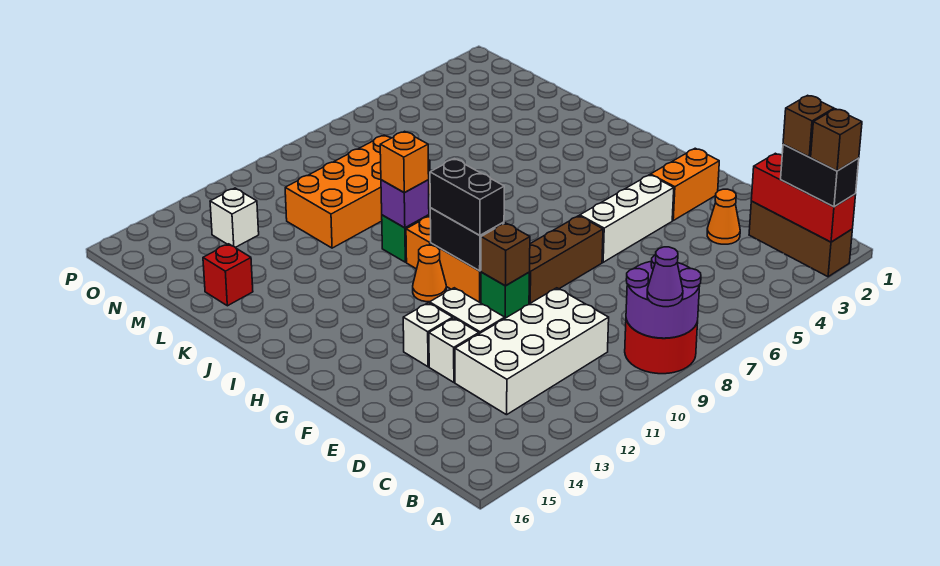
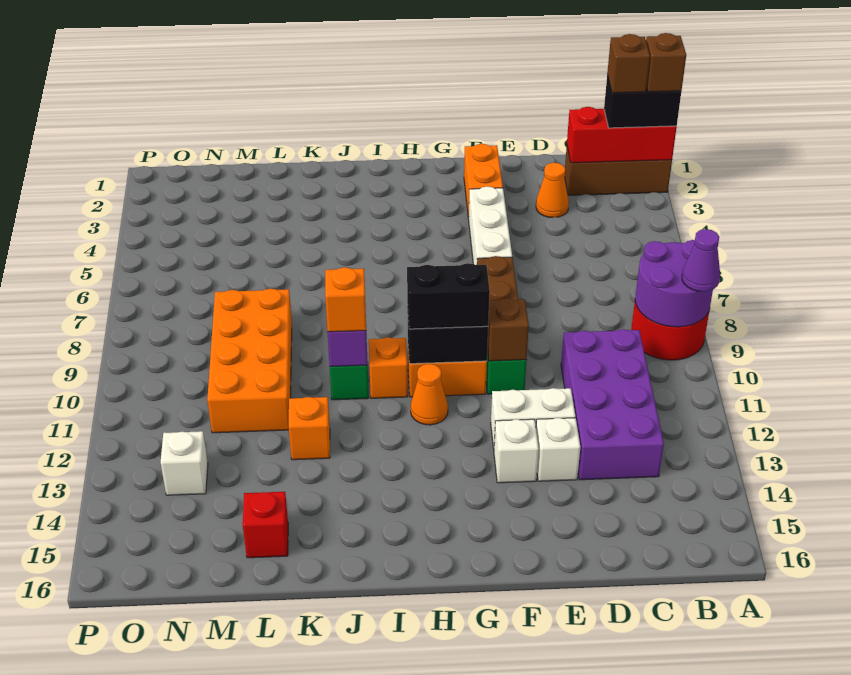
white 2x4 brick [455,288,609,415] -> purple 2x4 brick [561,329,664,480]
none -> orange 1x1 brick [289,397,330,460]

